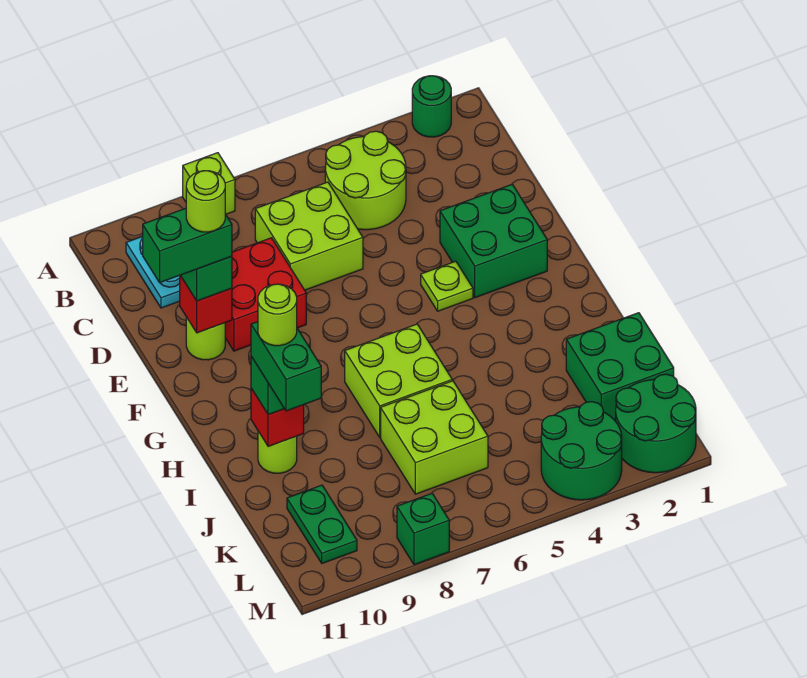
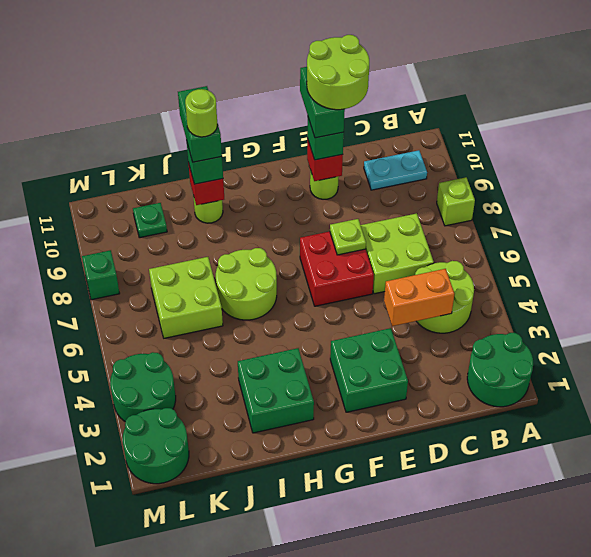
green 1x1 round brick [412,76,451,137] -> green 2x2 round brick [467,333,533,407]
none -> orange 1x2 brick [384,268,454,326]
red 2x2 brick [225,238,306,351] -> red 2x2 brick moved to [300,232,374,306]
lime 1x1 round brick [186,171,225,232] -> lime 2x2 round brick [307,35,369,110]
lime 1x1 plate [421,261,473,311] -> lime 1x1 plate moved to [330,219,366,255]
lime 2x2 brick [345,324,452,437] -> lime 2x2 round brick [216,248,277,320]
green 1x2 brick [251,322,321,411] -> green 1x2 brick turned to [178,86,222,162]
green 2x2 brick [566,313,674,421] -> green 2x2 brick moved to [238,348,314,433]
green 1x2 plate [287,485,357,563] -> green 1x1 plate [133,203,167,238]

